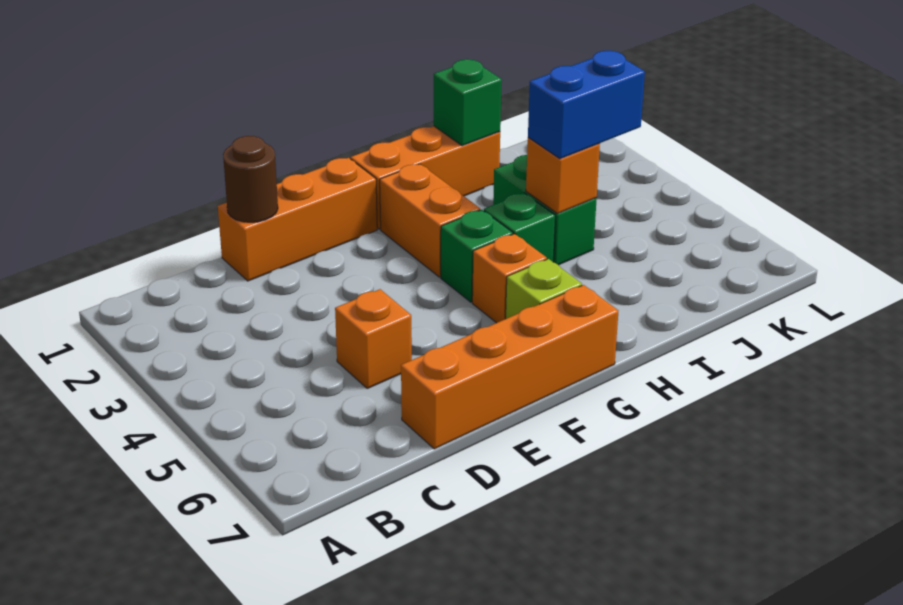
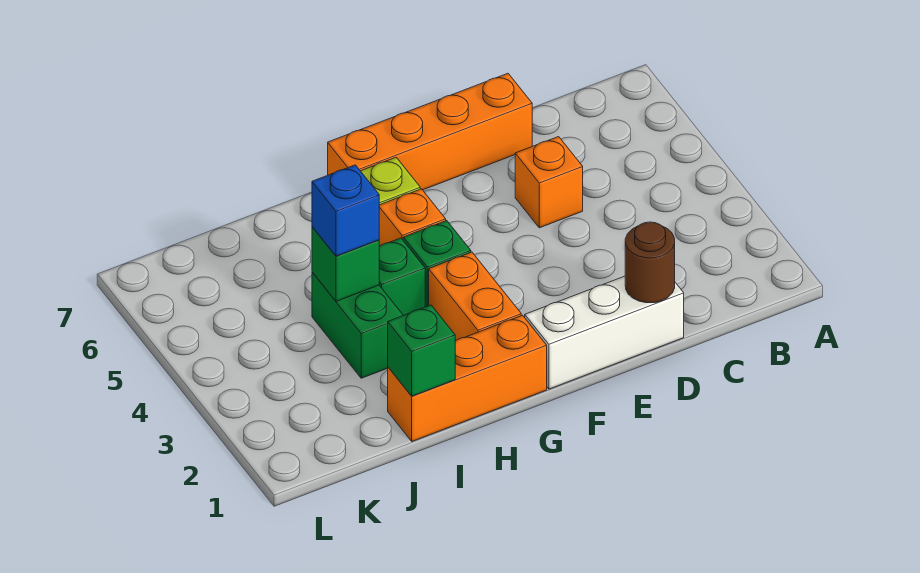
orange 1x3 brick [218,158,377,281] -> white 1x3 brick [525,276,684,389]
orange 1x1 brick [526,138,600,214] -> green 1x1 brick [312,227,379,301]
blue 1x2 brick [528,51,645,159] -> blue 1x1 brick [312,165,379,256]

